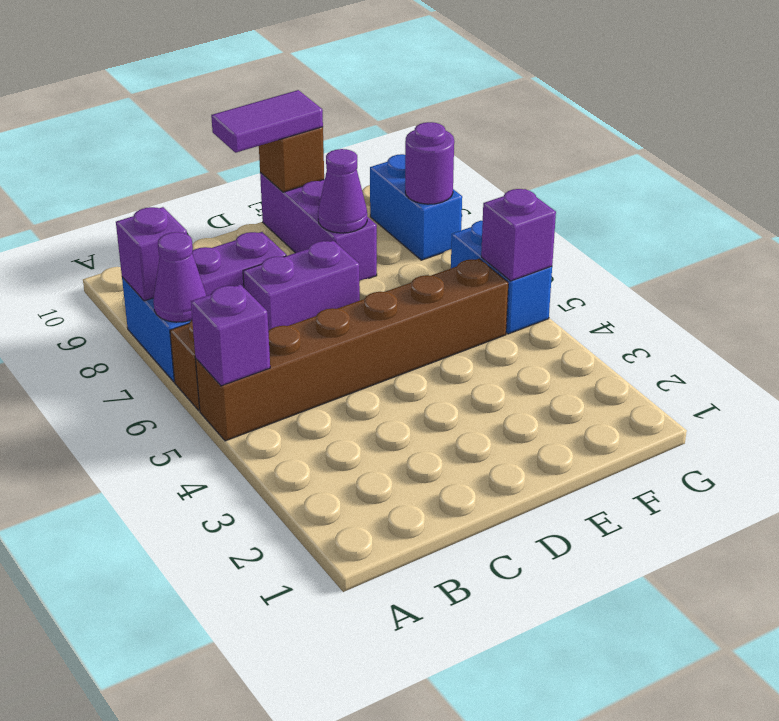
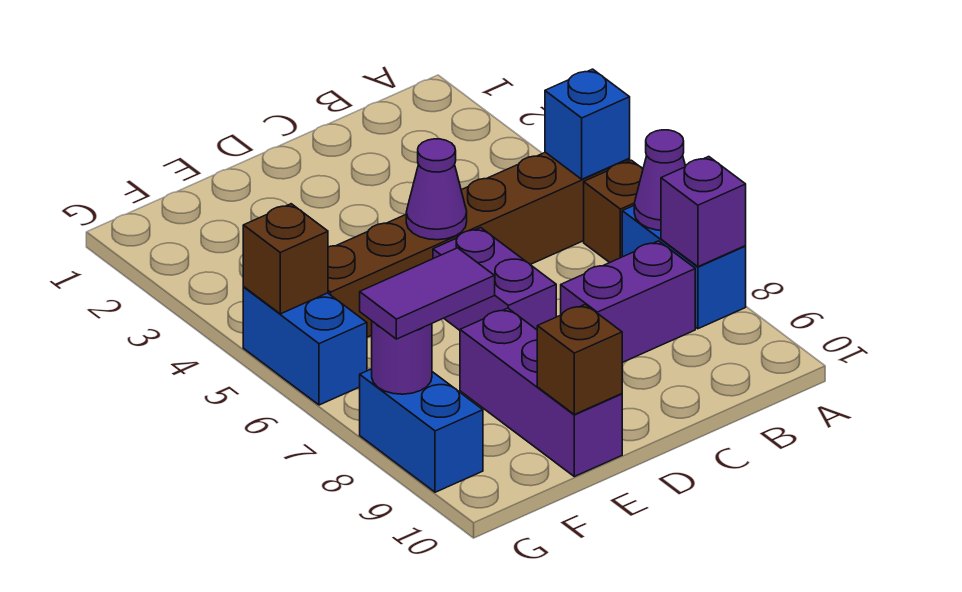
purple 1x1 brick [191,285,270,386] -> blue 1x1 brick [545,69,630,179]
purple 1x2 brick [243,241,360,331] -> purple 1x2 brick turned to [433,228,556,330]
purple 1x2 tile [211,90,323,153] -> purple 1x2 tile moved to [360,248,495,339]
purple 1x1 cone [318,149,367,233] -> purple 1x1 cone moved to [406,139,467,240]
purple 1x1 brick [481,189,556,281] -> brown 1x1 brick [243,204,328,314]

